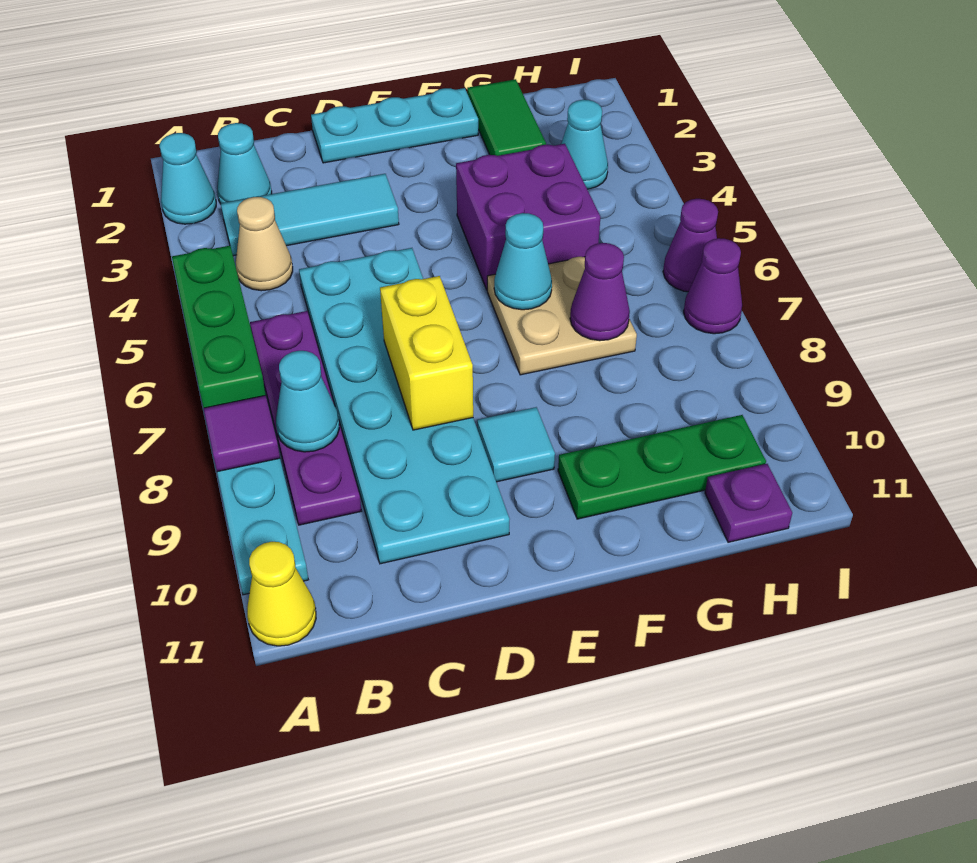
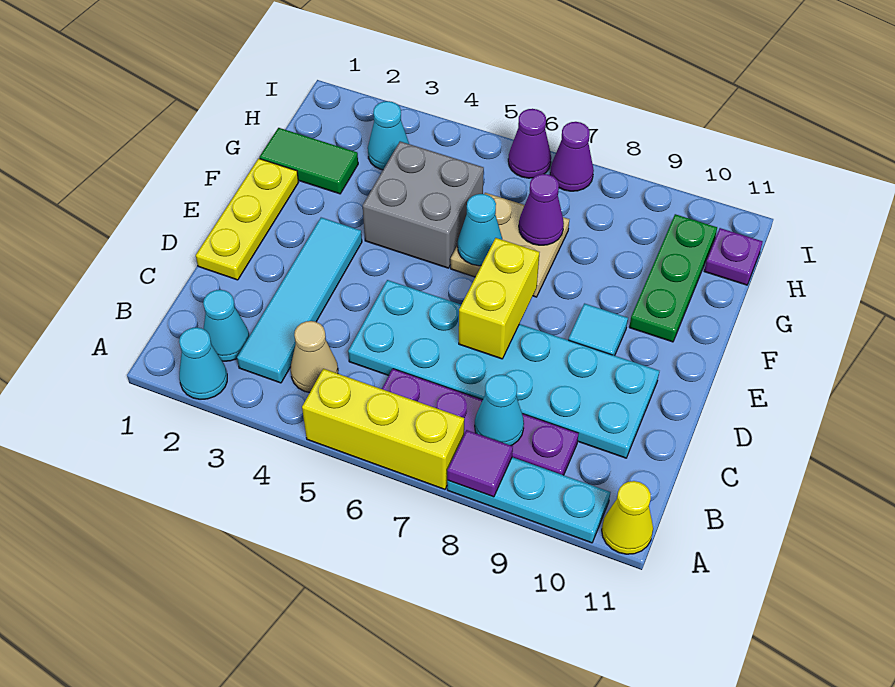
green 1x3 brick [172,246,266,408] -> yellow 1x3 brick [302,369,464,489]
cyan 1x3 tile [221,174,399,256] -> cyan 1x4 tile [237,218,362,383]
cyan 1x3 plate [311,88,478,163] -> yellow 1x3 plate [196,158,299,280]
yellow 1x2 brick [380,276,473,430] -> yellow 1x2 brick turned to [459,238,539,359]
purple 2x2 brick [456,144,600,290] -> grey 2x2 brick [363,141,484,268]

